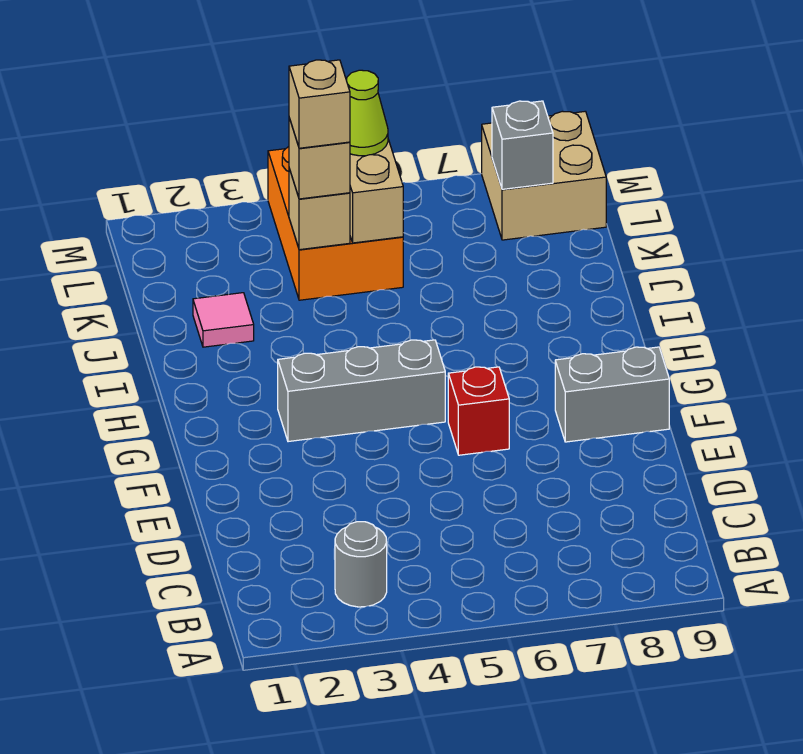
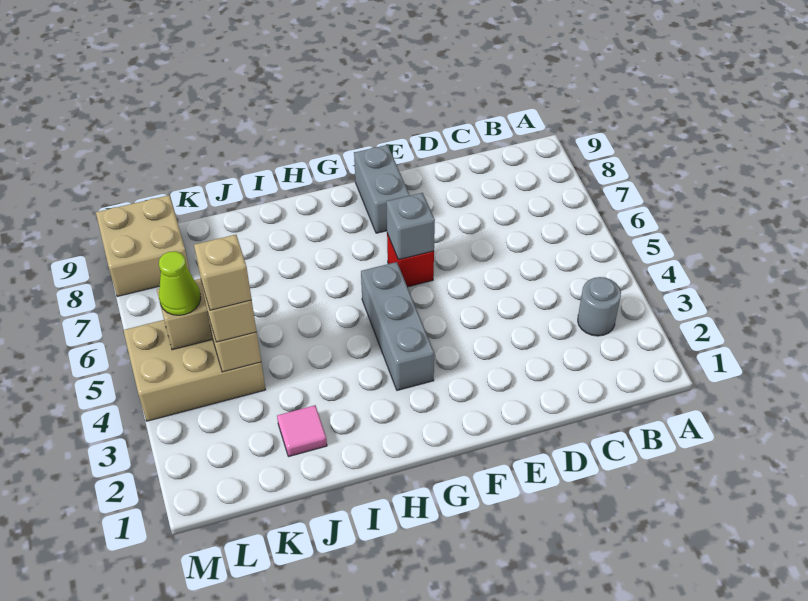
orange 2x3 brick [268,147,403,300] -> tan 2x3 brick [123,320,266,421]
grey 1x1 brick [492,101,553,189] -> grey 1x1 brick moved to [386,193,435,260]

